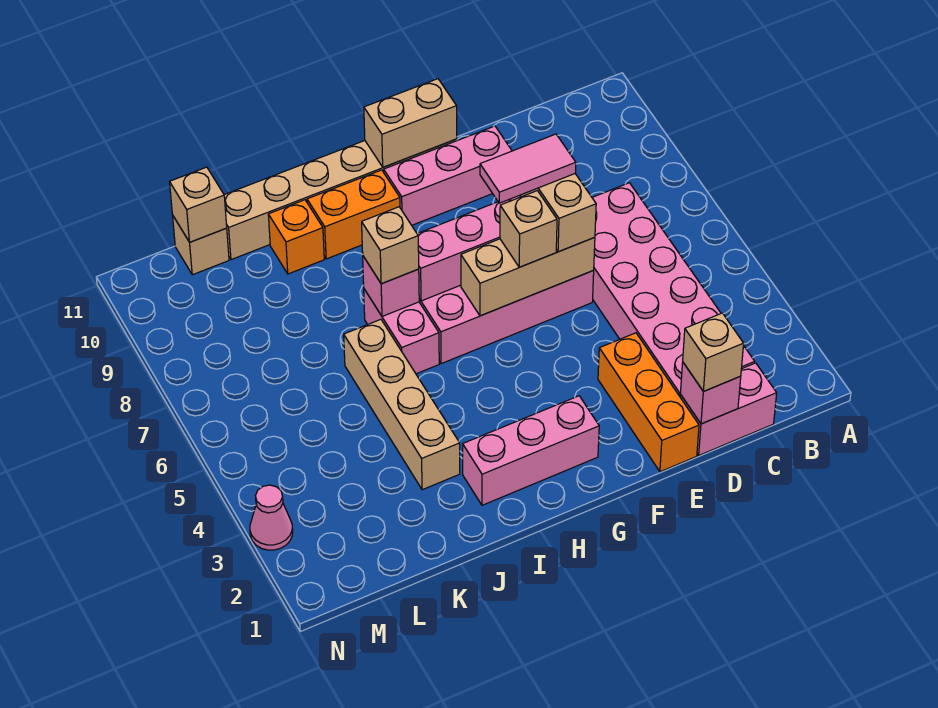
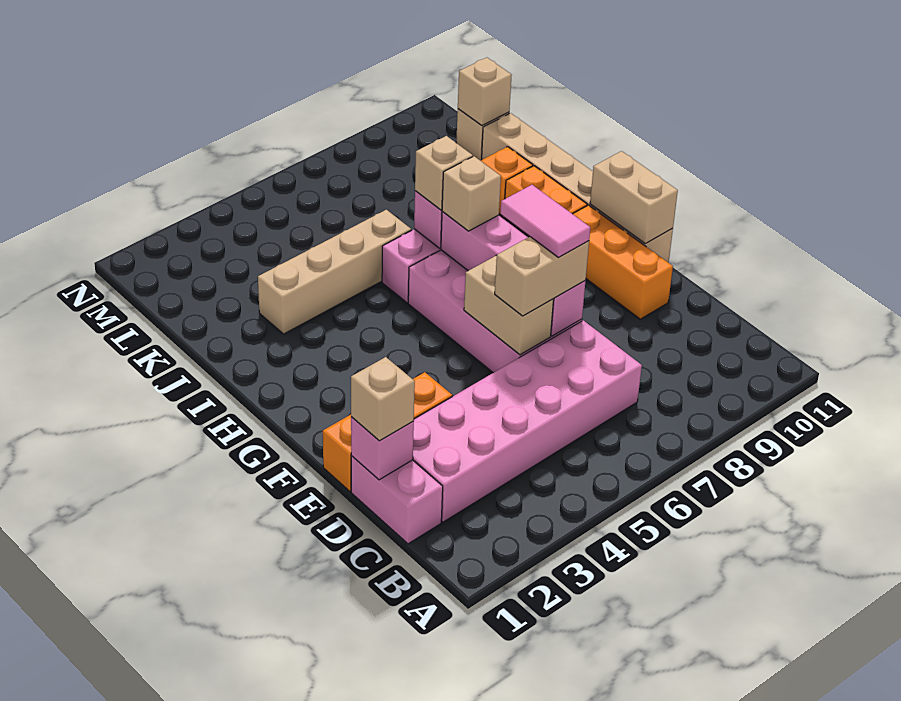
tan 1x3 brick [461,237,595,316] -> tan 1x2 brick [464,255,554,355]
pink 1x3 brick [384,126,512,225] -> orange 1x3 brick [573,205,673,319]
tan 1x1 brick [500,191,557,267] -> tan 1x1 brick moved to [442,156,501,231]
pink 1x3 brick [463,396,599,505] -> none
pink 1x1 cone [250,485,293,550] -> none

